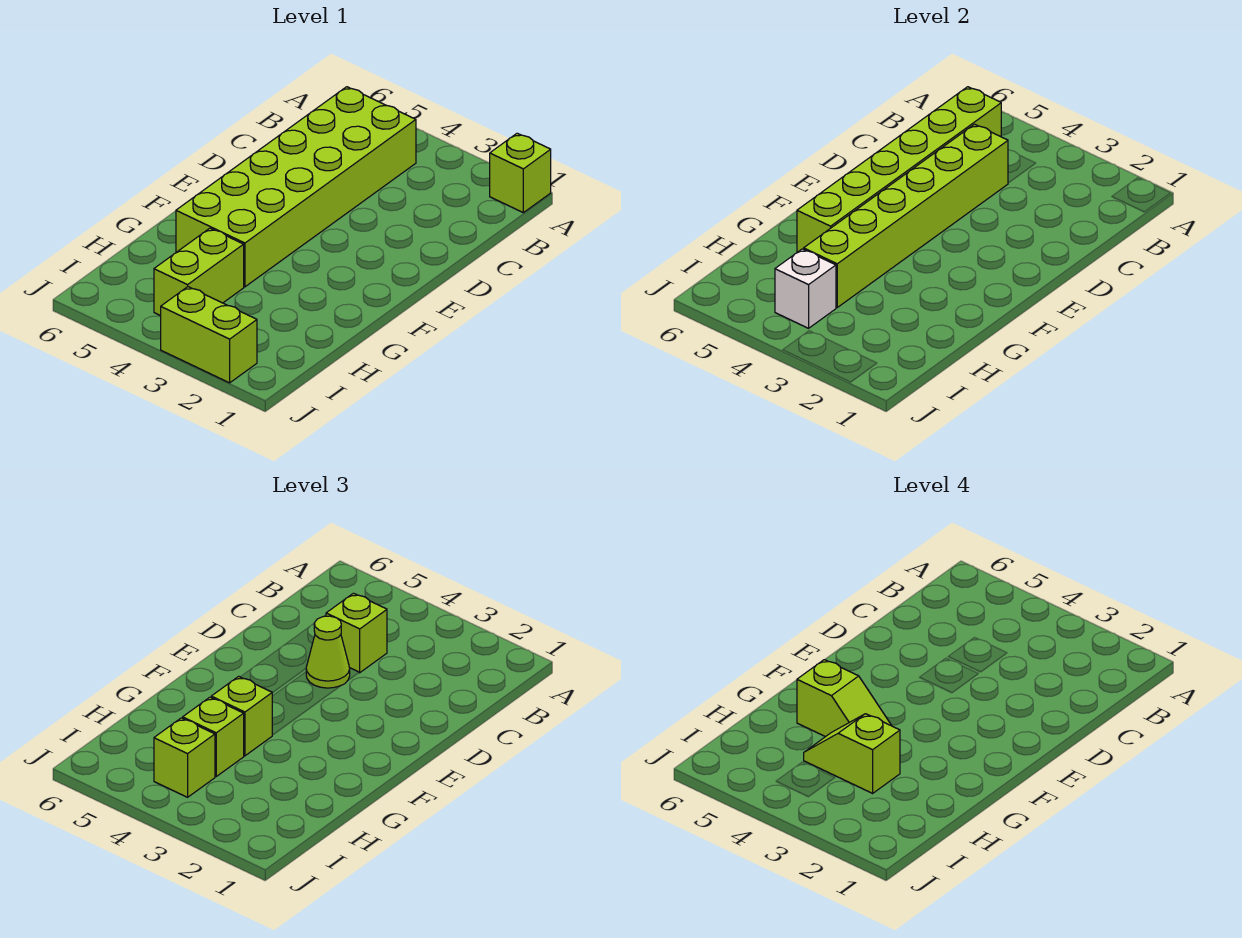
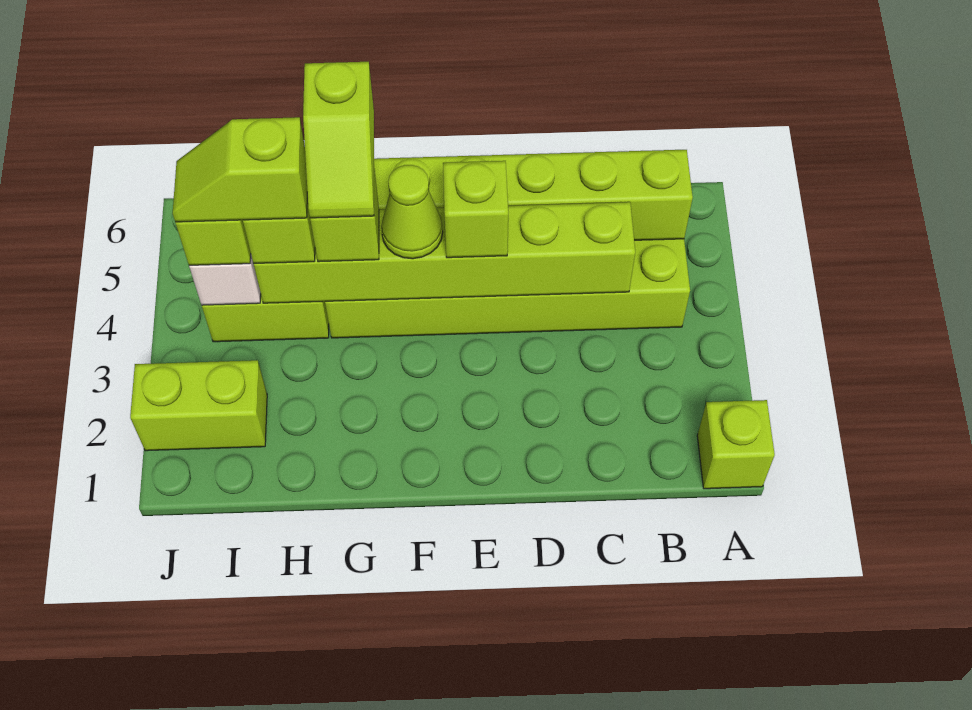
lime 1x1 brick [326,593,387,673] -> lime 1x1 brick moved to [443,161,508,258]
lime 1x1 cone [306,616,350,688] -> lime 1x1 cone moved to [381,165,443,259]
lime 1x2 slope [804,714,900,793] -> lime 1x2 slope turned to [173,117,307,222]
lime 1x2 brick [161,287,257,383] -> lime 1x2 brick turned to [130,360,267,451]

